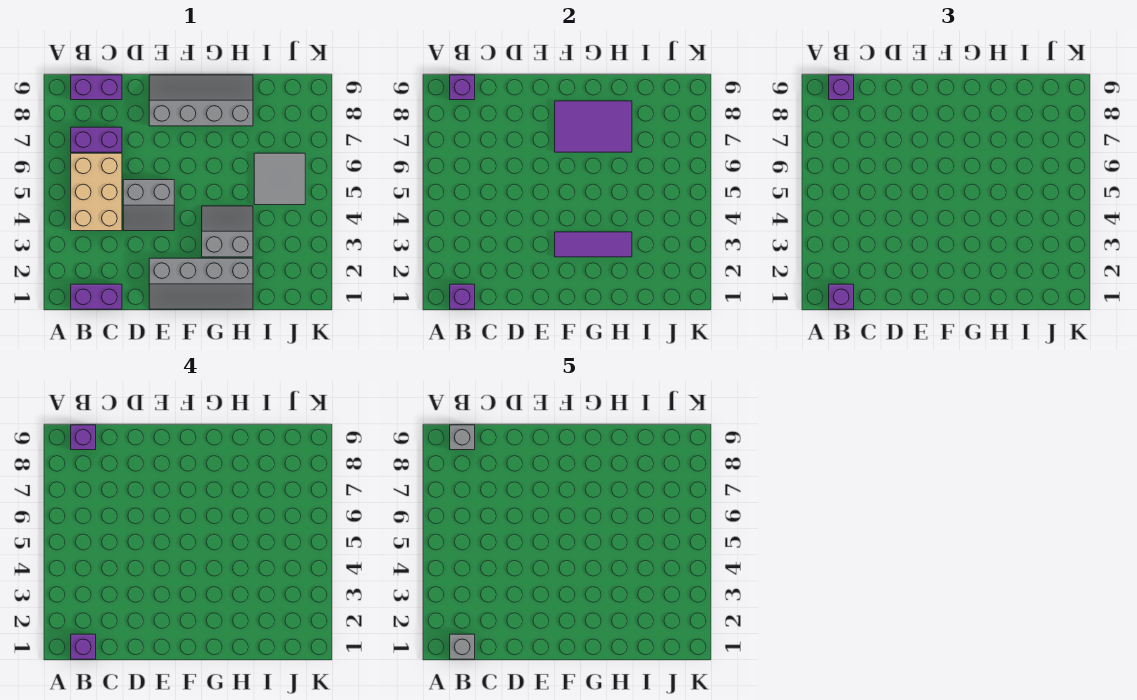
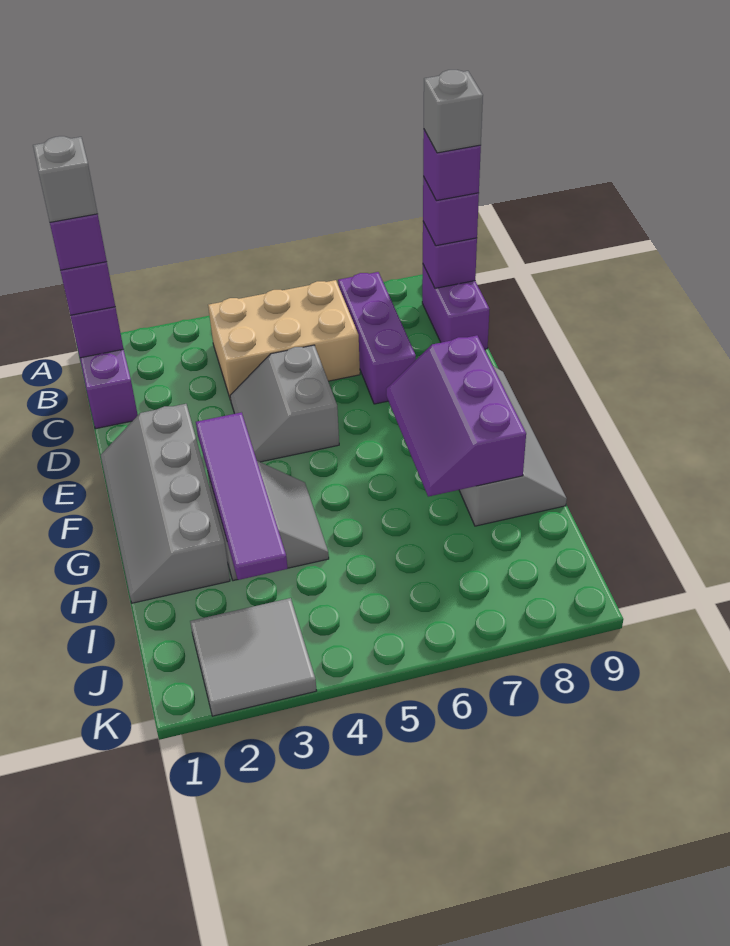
purple 1x2 brick [71,127,122,152] -> purple 1x3 brick [338,272,416,404]
purple 1x3 tile [555,232,632,257] -> purple 1x4 tile [196,412,288,580]
purple 2x3 tile [555,101,632,152] -> purple 2x3 slope [386,335,526,497]
grey 2x2 tile [254,153,305,205] -> grey 2x2 tile moved to [190,598,317,716]

